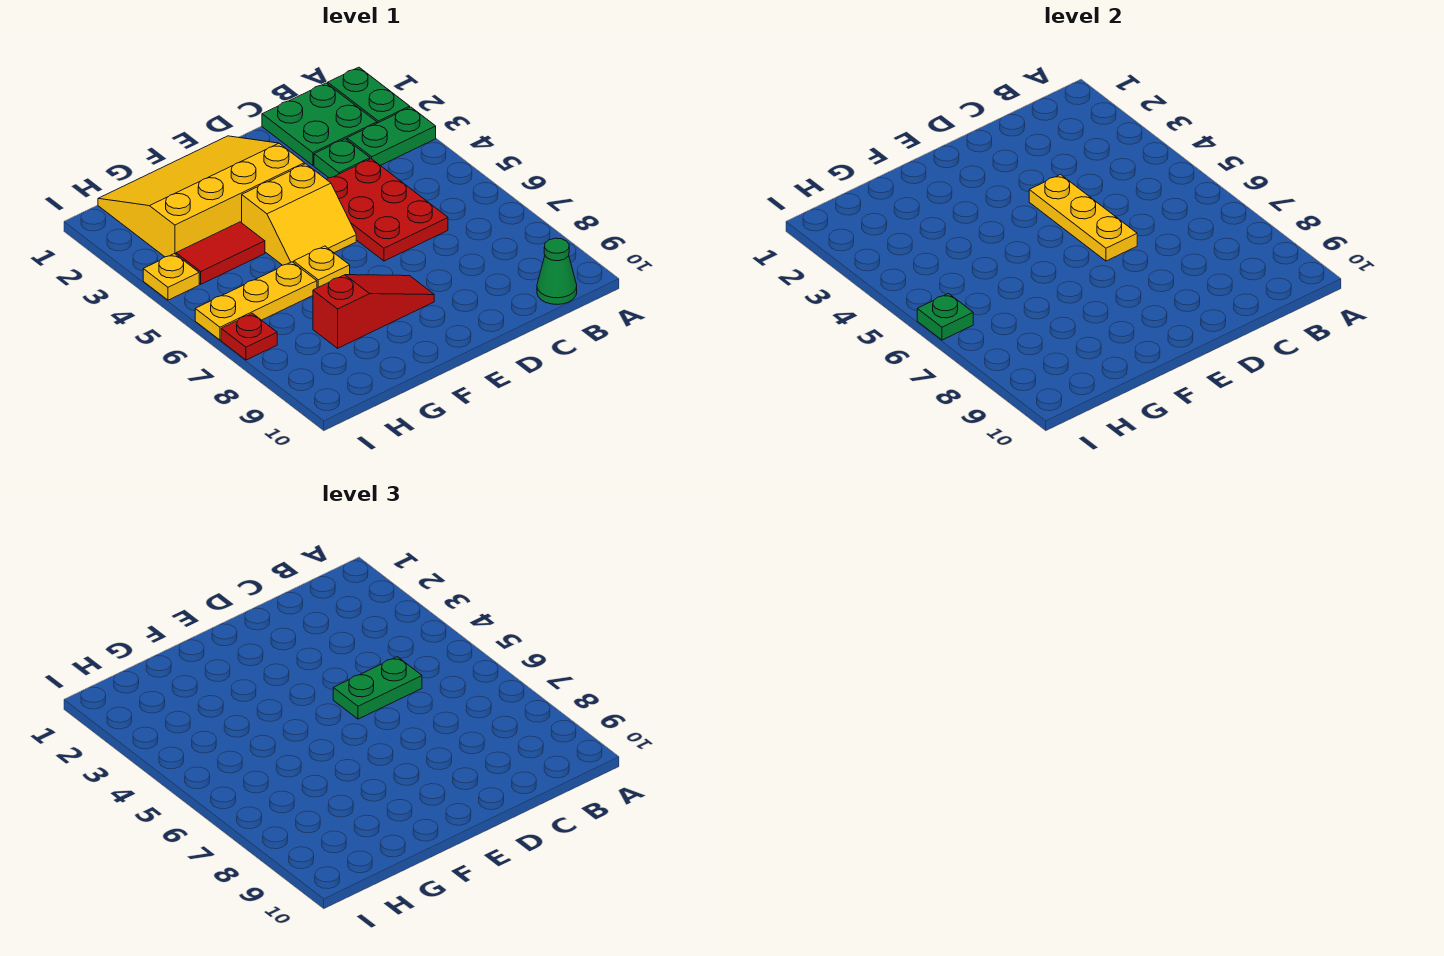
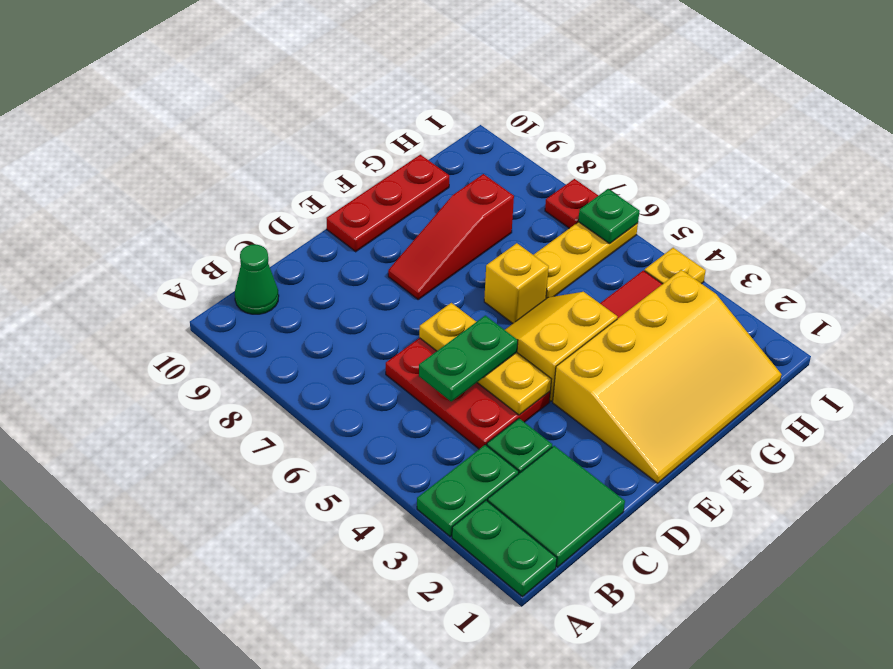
green 2x2 plate [262,83,377,165] -> green 2x2 tile [488,446,625,567]
none -> red 1x3 plate [327,155,449,252]
yellow 1x1 plate [294,246,350,288] -> yellow 1x1 brick [484,243,549,323]

